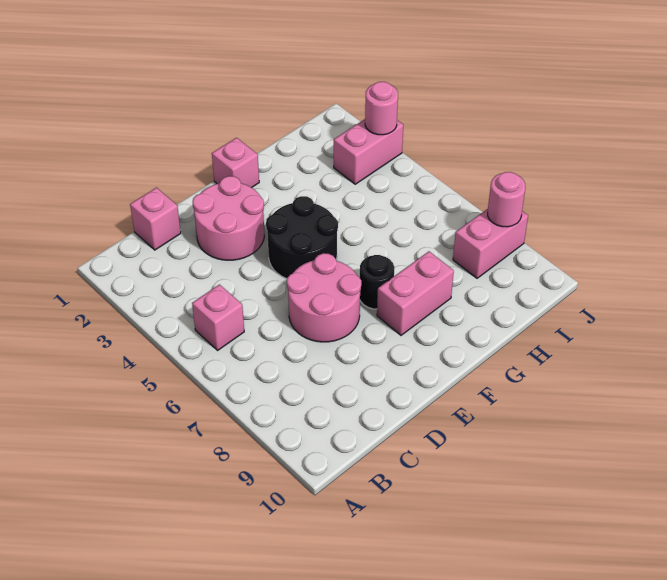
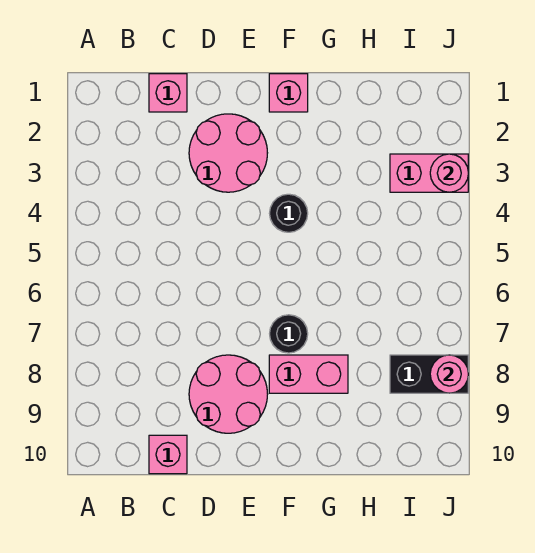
pink 1x1 brick [192,285,244,350] -> pink 1x1 brick moved to [149,435,187,474]
pink 2x2 round brick [287,253,361,342] -> pink 2x2 round brick moved to [189,355,268,433]
black 2x2 round brick [266,196,338,279] -> black 1x1 round brick [269,194,308,232]
pink 1x2 brick [453,209,528,278] -> black 1x2 brick [390,355,468,393]

